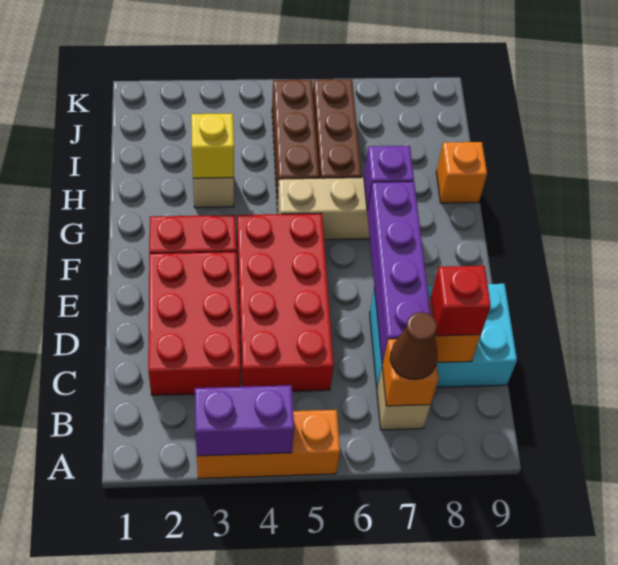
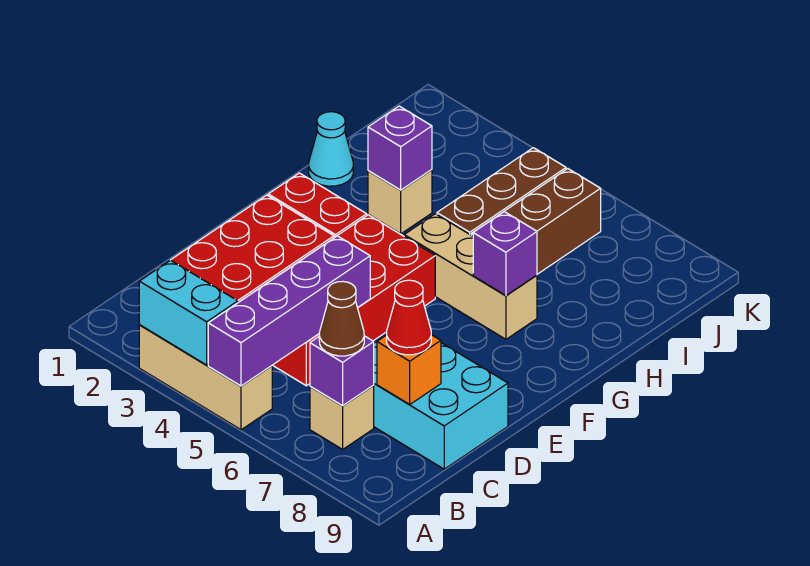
orange 1x3 brick [197,410,340,479] -> tan 1x3 brick [139,325,272,430]
purple 1x2 brick [195,385,294,456] -> cyan 1x2 brick [139,260,238,365]
orange 1x1 brick [382,339,439,406] -> purple 1x1 brick [310,336,374,406]
purple 1x4 brick [367,182,431,364] -> purple 1x4 brick moved to [208,236,370,386]
red 1x1 brick [431,266,491,336] -> red 1x1 cone [387,280,431,355]
none -> cyan 1x1 cone [309,112,353,186]
yellow 1x1 brick [191,113,234,178] -> purple 1x1 brick [368,106,432,190]
orange 1x1 brick [436,142,487,203] -> none

